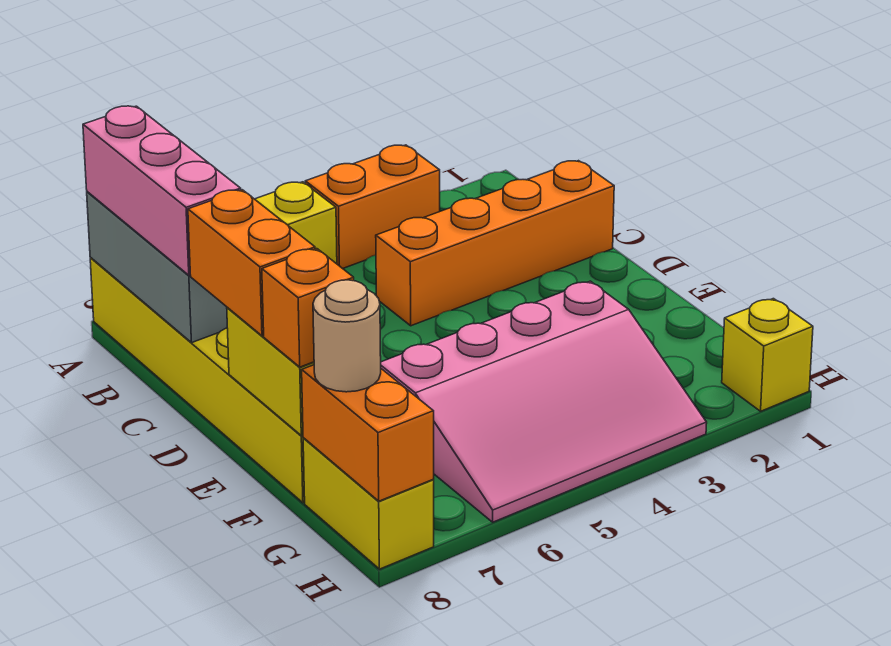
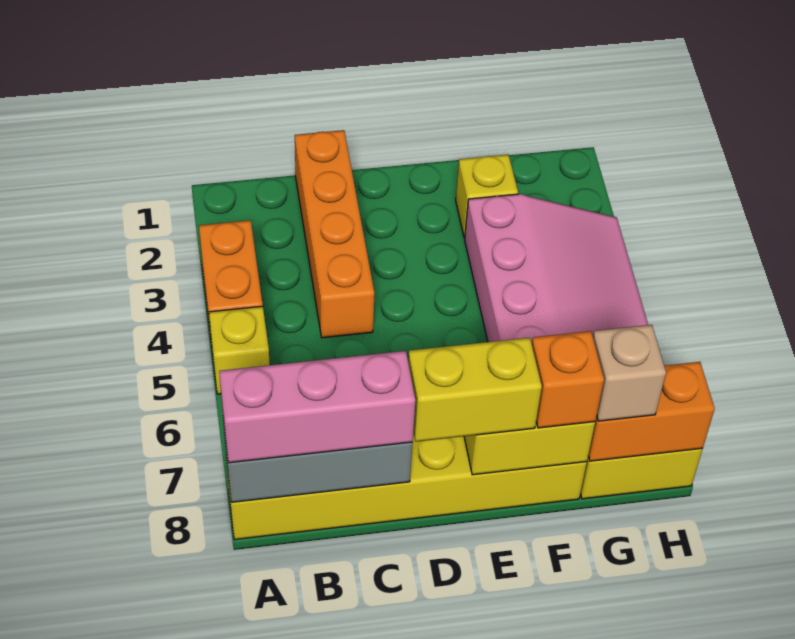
orange 1x2 brick [188,190,315,336] -> yellow 1x2 brick [408,338,542,442]
tan 1x1 round brick [313,280,381,392] -> tan 1x1 brick [593,325,666,421]
yellow 1x1 brick [722,299,813,411] -> yellow 1x1 brick moved to [456,155,518,238]

